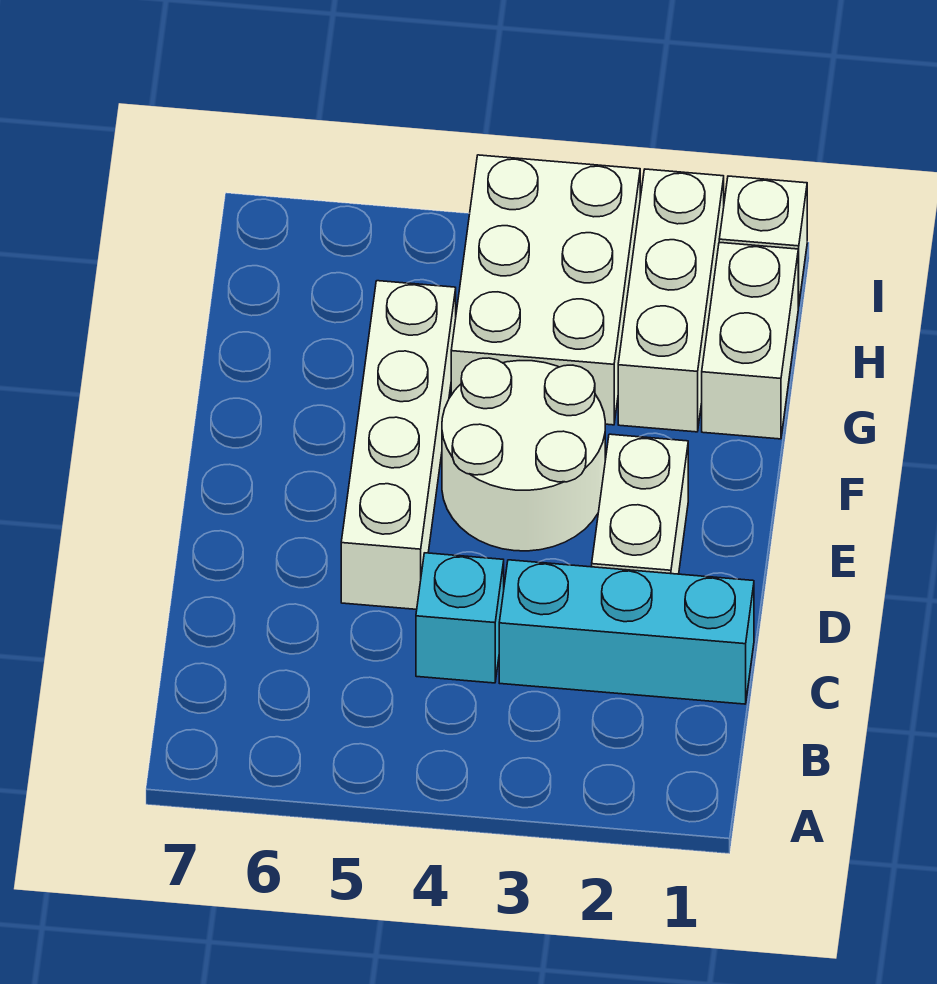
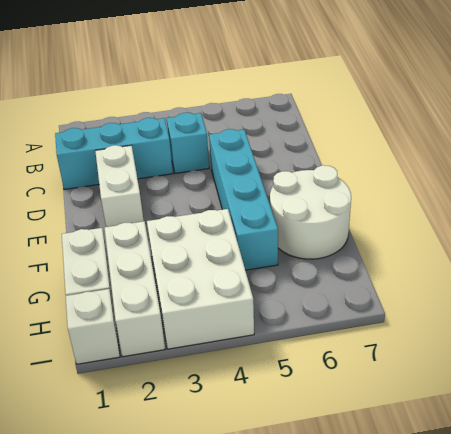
white 1x4 brick [341,281,456,609] -> cyan 1x4 brick [209,129,278,270]
white 2x2 round brick [442,358,605,551] -> white 2x2 round brick moved to [270,165,351,259]

